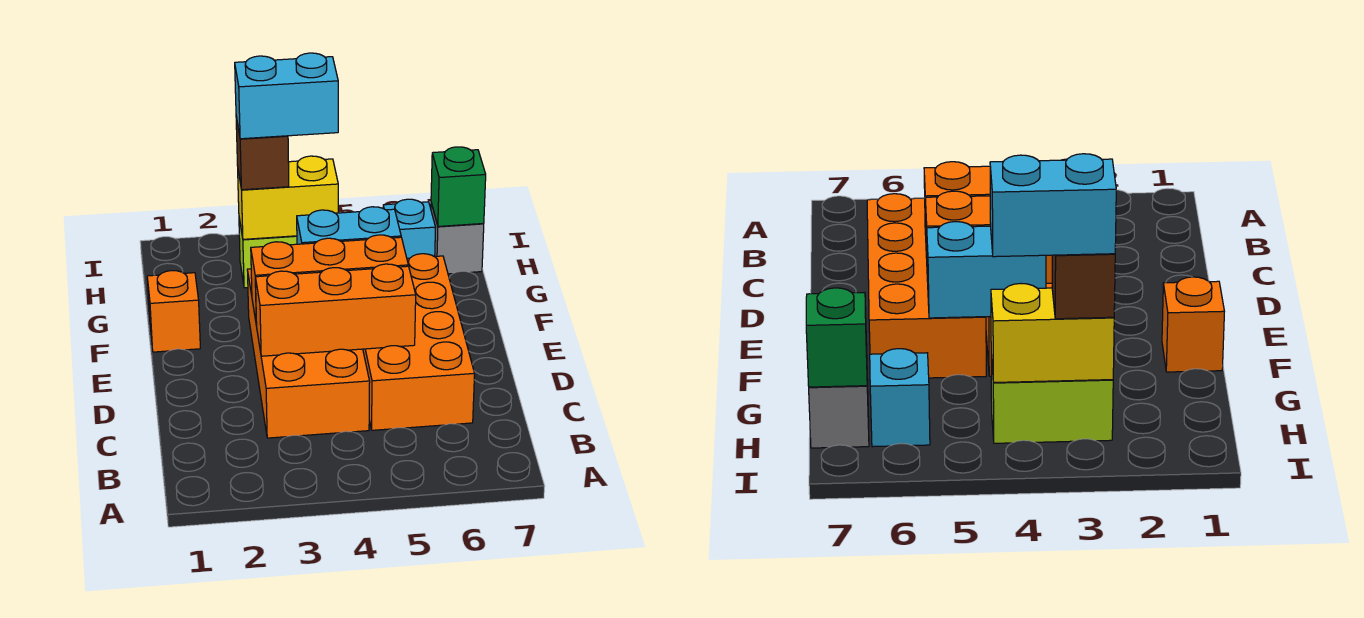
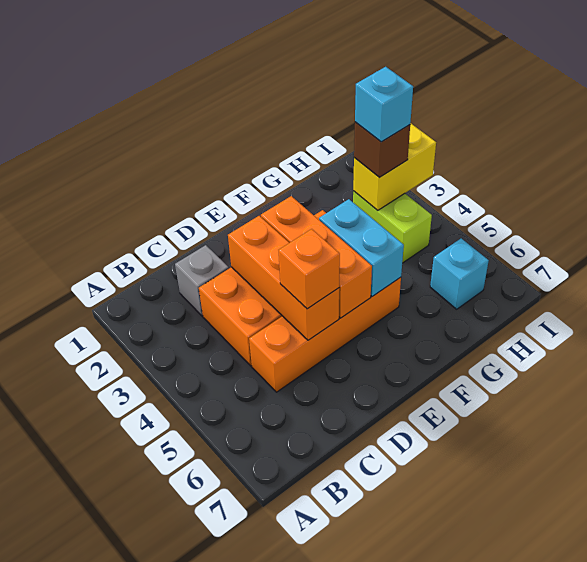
orange 2x4 brick [363,254,475,430] -> orange 1x4 brick [249,277,401,392]
orange 1x1 brick [147,271,200,352] -> orange 1x1 brick moved to [279,229,340,309]
yellow 1x2 brick [237,156,338,239] -> yellow 1x2 brick turned to [353,123,436,210]
cyan 1x2 brick [235,53,338,139] -> cyan 1x1 brick [355,67,413,142]
grey 1x1 brick [431,203,484,274] -> grey 1x1 brick moved to [175,245,229,316]
green 1x1 brick [431,147,486,226] -> none

